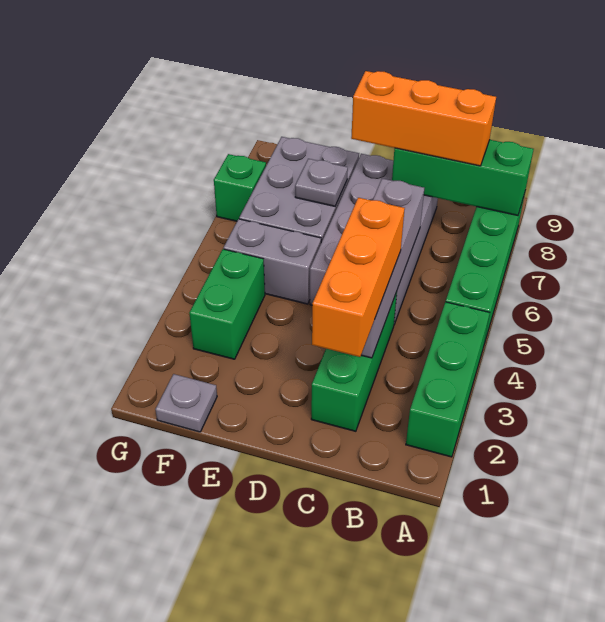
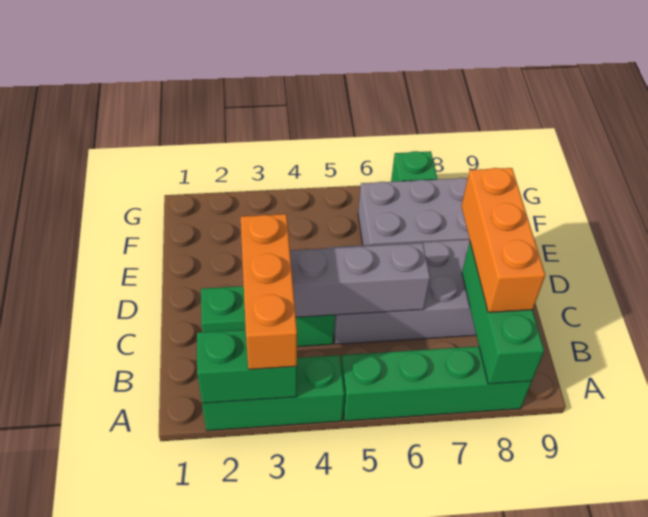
orange 1x3 brick [312,198,405,357] -> orange 1x3 brick turned to [241,214,297,369]
grey 1x2 brick [223,219,321,304] -> none
grey 1x1 plate [295,159,348,206] -> none
grey 1x1 plate [155,374,217,432] -> none
green 1x2 brick [189,249,265,359] -> green 1x2 brick moved to [197,330,297,403]

